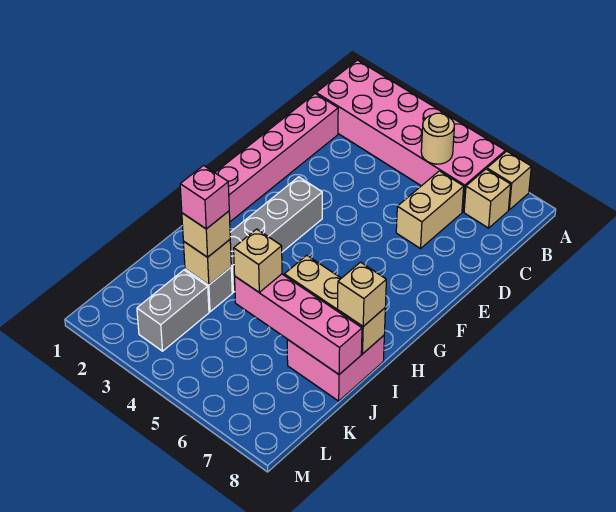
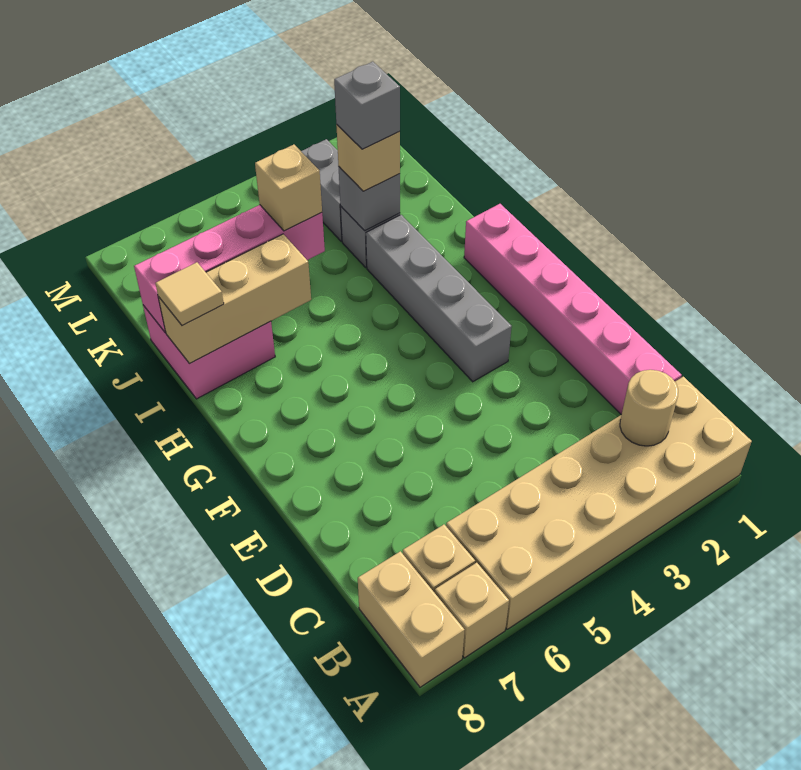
pink 2x6 brick [316,60,505,212] -> tan 2x6 brick [446,377,752,629]
tan 1x1 round brick [421,113,454,164] -> tan 1x1 round brick moved to [620,370,678,446]
tan 1x2 brick [396,171,464,249] -> tan 1x2 brick moved to [358,551,464,687]
tan 1x1 brick [337,262,386,326] -> tan 1x1 tile [155,262,224,326]
tan 1x1 brick [183,240,231,285] -> grey 1x1 brick [339,167,400,231]
pink 1x1 brick [180,166,229,229] -> grey 1x1 brick [334,62,400,149]

